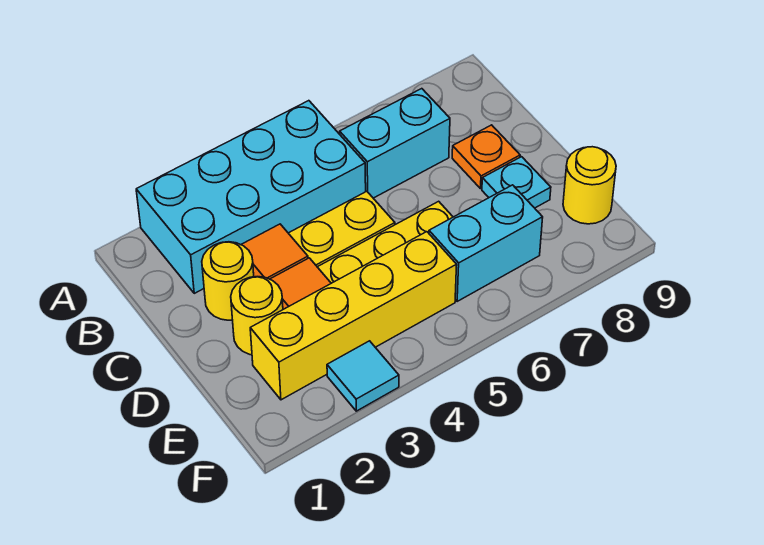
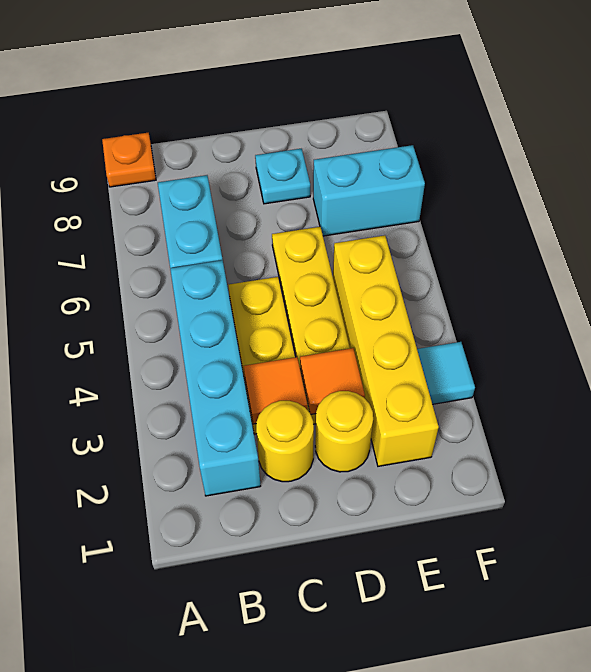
cyan 2x4 brick [136,101,366,293] -> cyan 1x4 brick [170,260,261,496]
orange 1x1 plate [452,125,520,189] -> orange 1x1 plate moved to [102,133,156,187]
cyan 1x2 brick [429,185,543,301] -> cyan 1x2 brick turned to [313,145,425,236]
yellow 1x1 round brick [563,147,616,224] -> none

